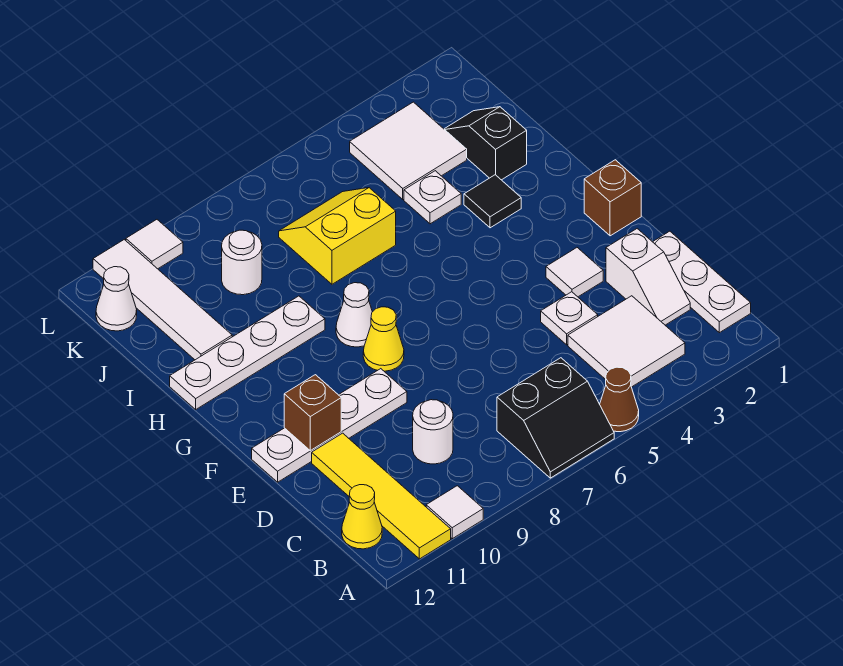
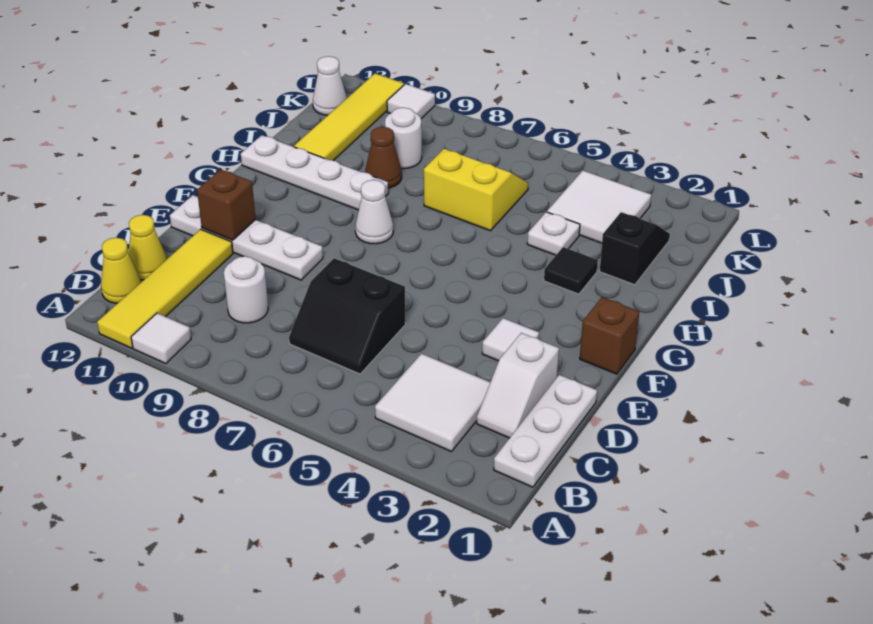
brown 1x1 cone [600,367,639,432] -> brown 1x1 cone moved to [365,127,402,188]
black 2x2 slope [497,358,614,478] -> black 2x2 slope moved to [289,258,406,374]
white 1x1 plate [541,292,598,345] -> none
yellow 1x1 cone [363,307,404,371] -> yellow 1x1 cone moved to [129,215,167,280]
white 1x4 tile [93,240,232,360] -> yellow 1x4 tile [294,73,404,161]

